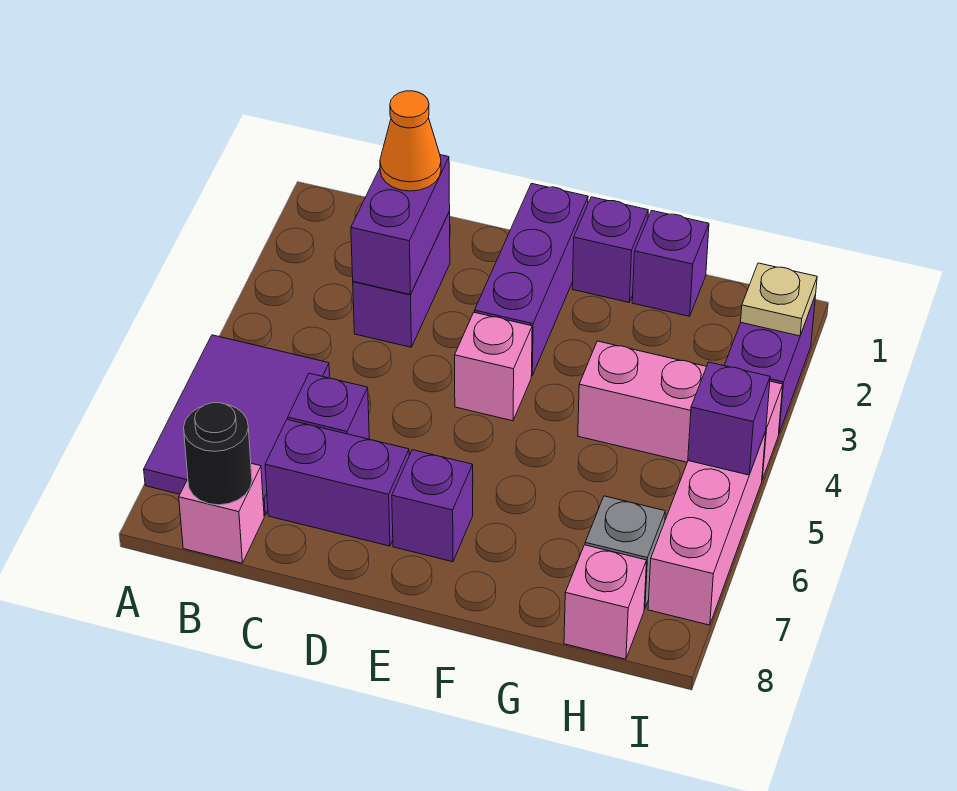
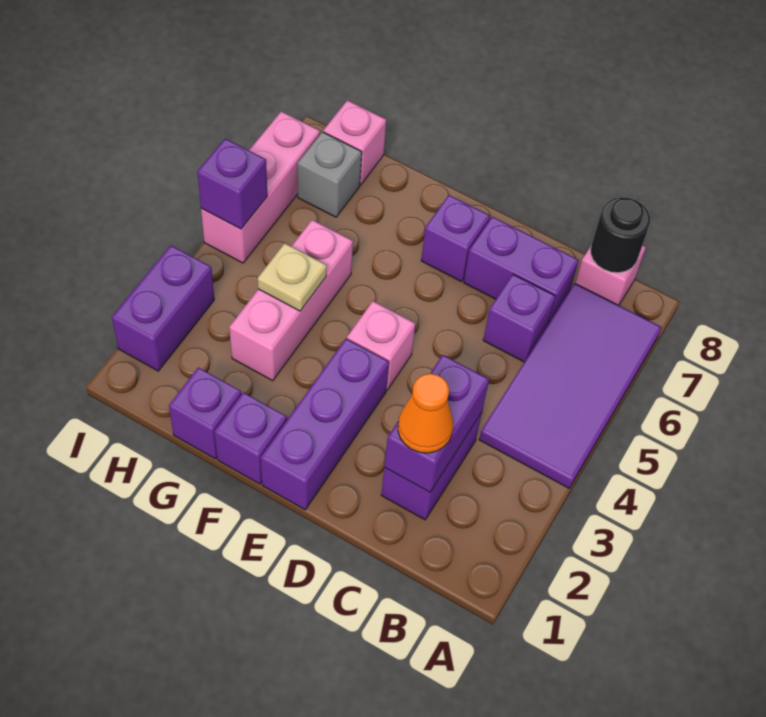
purple 2x3 tile [144,335,330,515] -> purple 2x4 tile [479,284,662,488]
pink 1x3 brick [578,341,783,480] -> pink 1x3 brick turned to [229,220,353,381]
tan 1x1 plate [741,263,817,336] -> tan 1x1 plate moved to [258,243,327,311]

